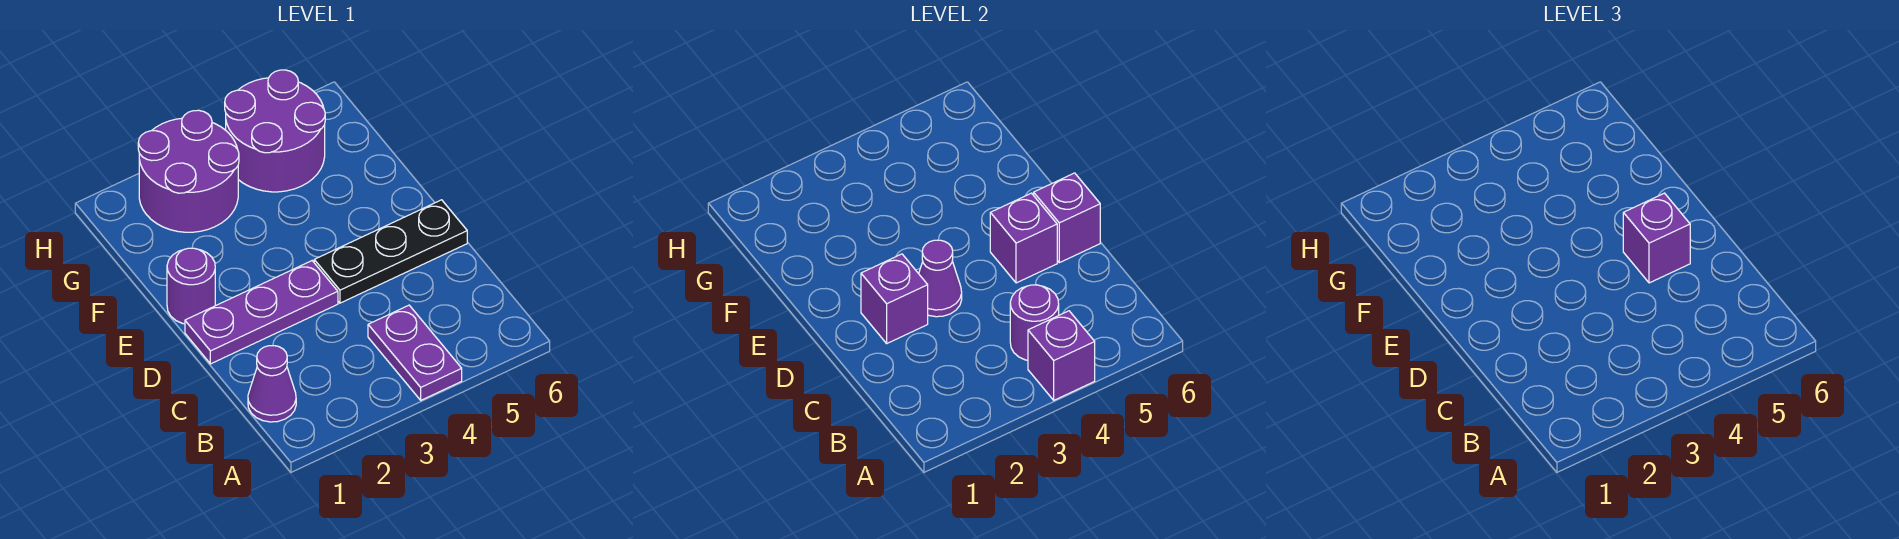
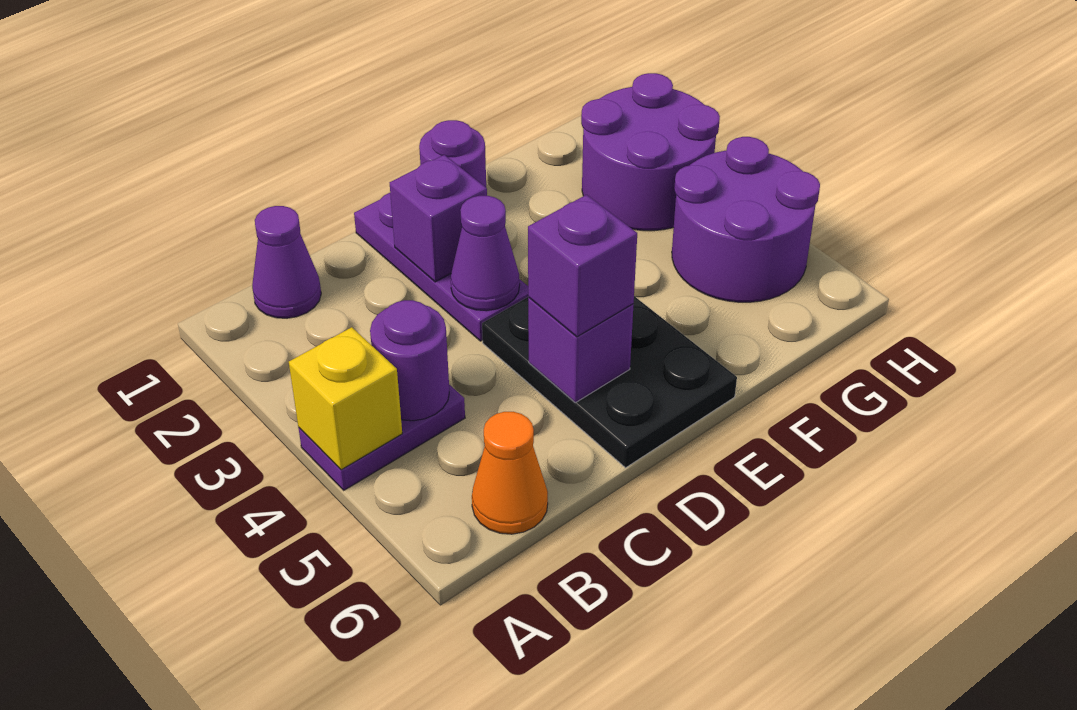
purple 1x1 brick [1028,311,1095,400] -> yellow 1x1 brick [289,327,402,470]
none -> orange 1x1 cone [472,412,548,534]
black 1x3 plate [314,200,467,303] -> black 2x3 plate [482,296,737,468]
purple 1x1 brick [1034,173,1100,263] -> none

